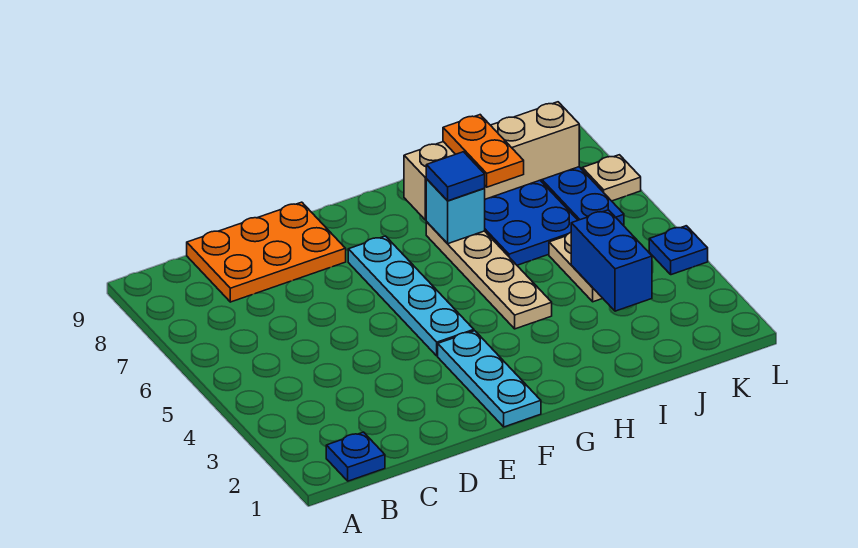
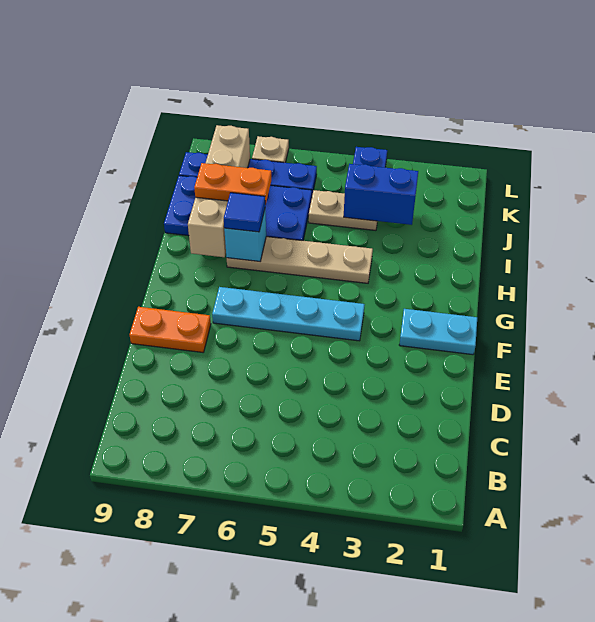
blue 1x1 plate [326,432,385,481] -> none
orange 2x3 plate [187,202,346,302] -> orange 1x2 plate [130,307,211,352]
cyan 1x3 plate [438,331,541,427] -> cyan 1x2 plate [399,309,477,355]

